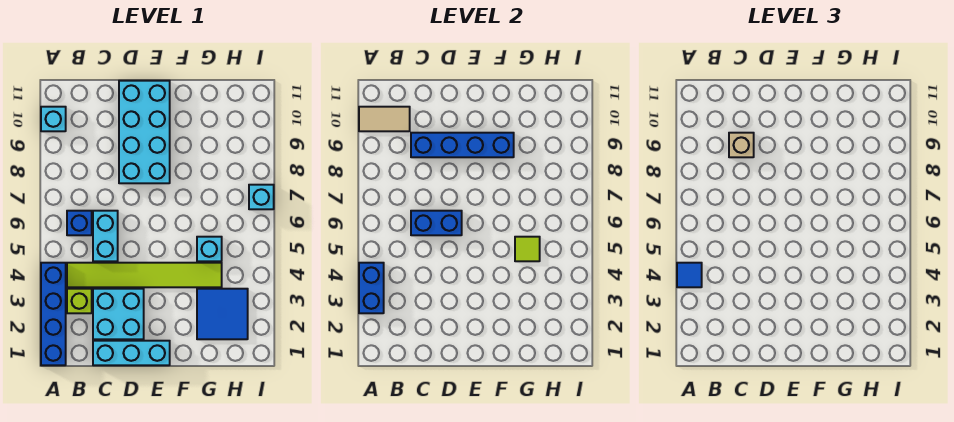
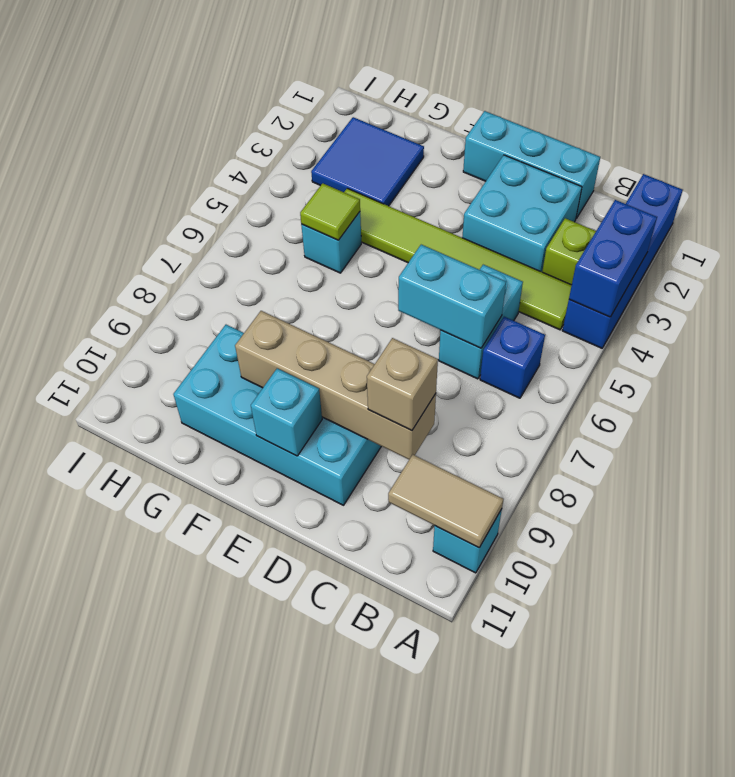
blue 1x1 tile [677,263,702,287] -> none
blue 1x2 brick [411,211,462,235] -> cyan 1x2 brick [398,245,506,348]
blue 1x4 brick [411,133,514,157] -> tan 1x4 brick [235,311,436,459]
cyan 2x4 brick [119,81,170,183] -> cyan 2x4 brick turned to [173,325,381,505]
cyan 1x1 brick [249,185,274,209] -> cyan 1x1 brick moved to [251,368,322,456]

